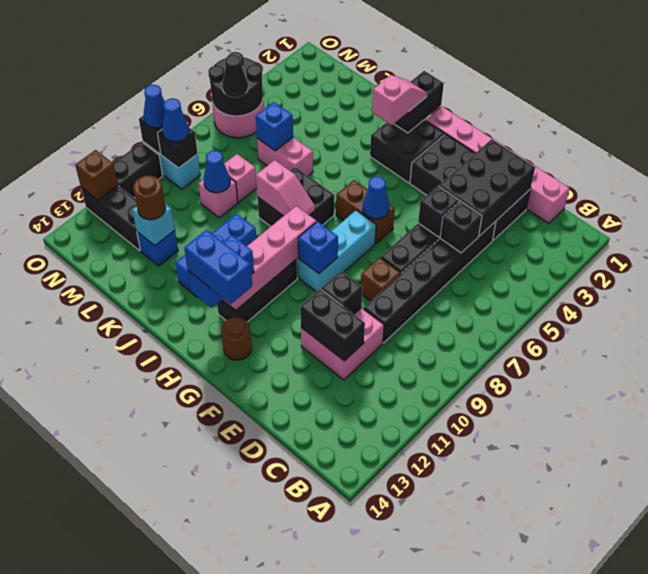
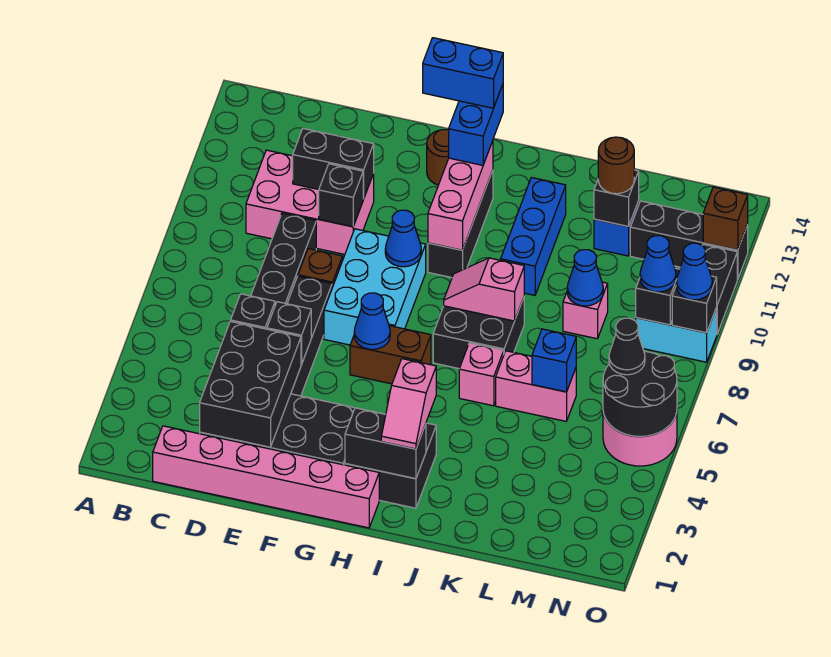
pink 2x2 brick [301,308,384,380] -> pink 2x3 brick [246,150,374,254]
cyan 1x3 brick [299,210,376,292] -> cyan 2x3 brick [324,229,426,345]
blue 1x1 brick [298,221,338,274] -> blue 1x1 cone [385,210,421,267]
pink 1x4 brick [222,206,316,310] -> pink 1x3 brick [428,141,493,250]
black 1x2 brick [394,71,444,133] -> black 1x2 brick turned to [345,408,426,479]
pink 1x1 brick [224,154,257,202] -> pink 1x1 brick moved to [459,343,504,406]
cyan 1x1 brick [132,204,175,245] -> black 1x1 brick [594,170,639,226]

